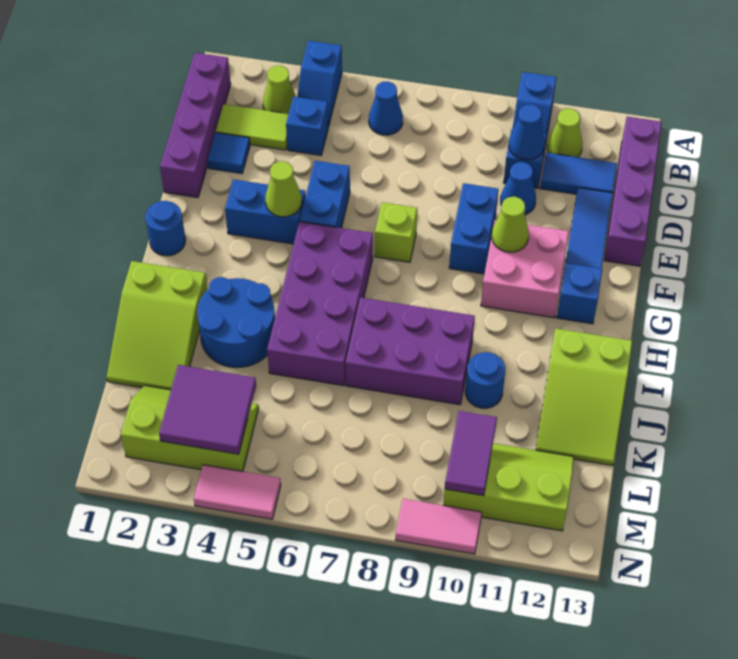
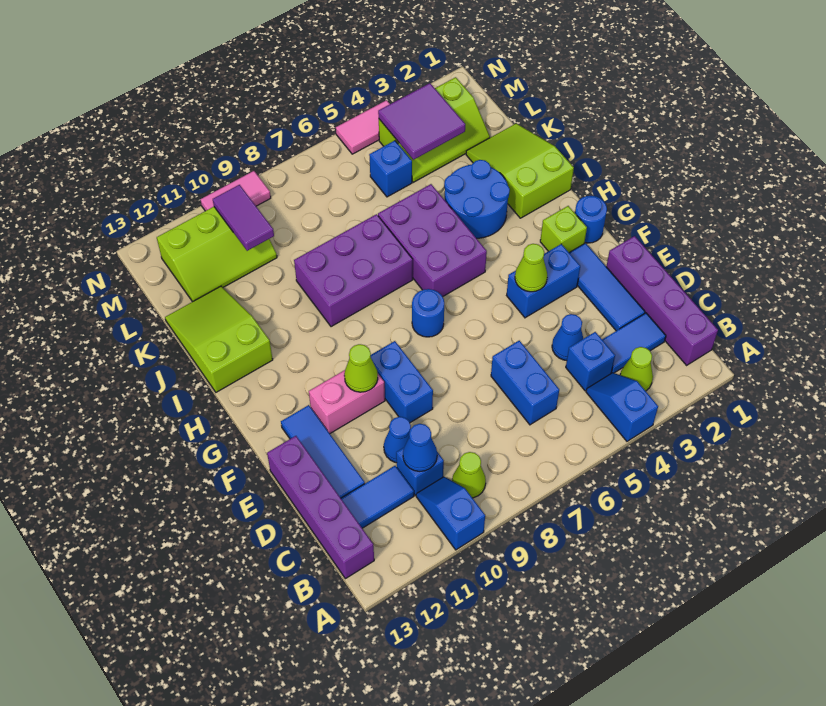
blue 1x1 cone [369,81,403,135] -> blue 1x1 cone moved to [552,314,583,361]
lime 1x1 cone [547,108,582,157] -> lime 1x1 cone moved to [452,452,486,498]
lime 1x2 tile [216,104,288,150] -> blue 1x2 tile [602,313,666,373]
blue 1x1 tile [207,133,250,174] -> blue 1x3 tile [569,243,645,331]
blue 1x2 brick [300,161,350,228] -> blue 1x2 brick moved to [491,341,559,425]
lime 1x1 brick [375,202,417,262] -> lime 1x1 brick moved to [540,206,587,252]
pink 2x2 brick [481,220,569,318] -> pink 1x2 brick [309,370,385,433]
purple 2x4 brick [267,222,373,386] -> purple 2x3 brick [378,184,487,297]
blue 1x1 brick [557,263,602,324] -> blue 1x1 brick moved to [369,141,412,197]
blue 1x1 round brick [465,352,505,408] -> blue 1x1 round brick moved to [412,289,444,337]

